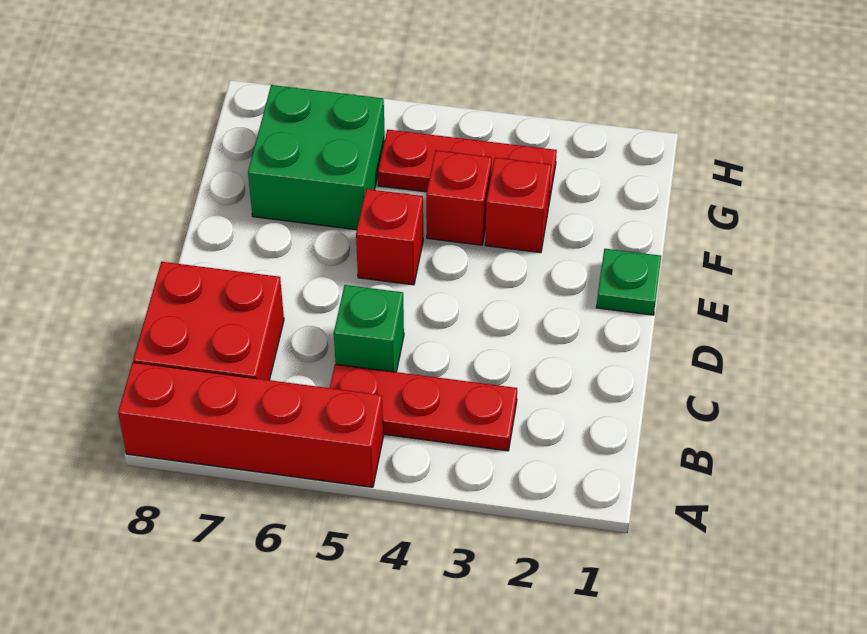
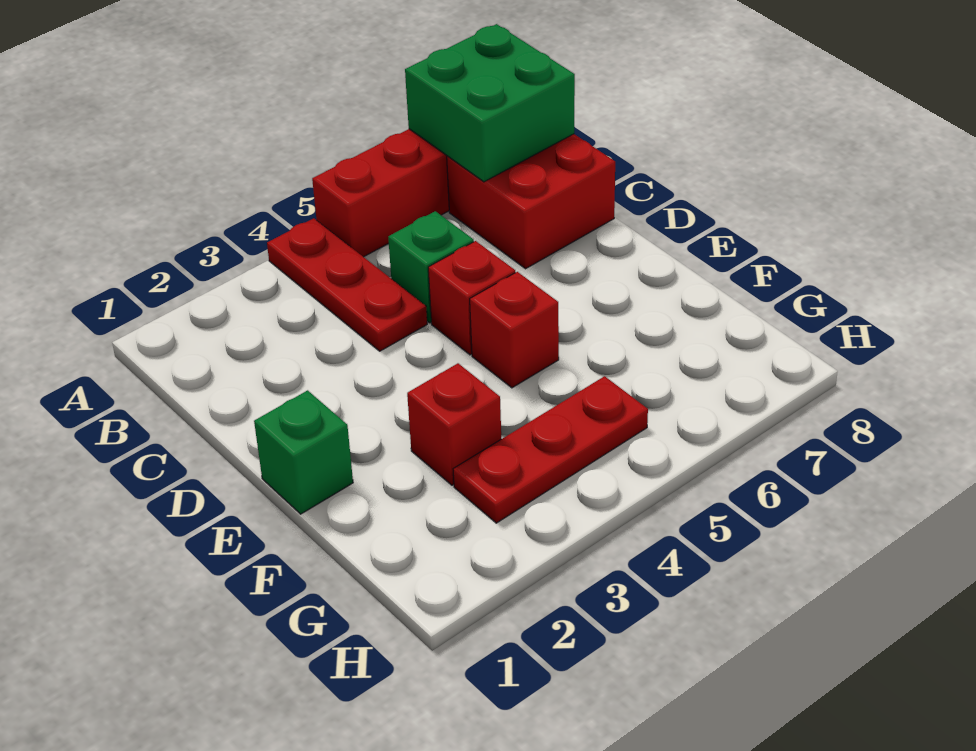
red 1x3 plate [330,364,517,451] -> red 1x3 plate turned to [267,218,427,351]
green 1x1 plate [596,249,661,315] -> green 1x1 brick [254,390,353,514]
red 1x1 brick [426,150,492,245] -> red 1x1 brick moved to [428,241,515,355]
green 2x2 brick [248,85,385,230] -> green 2x2 brick moved to [405,24,575,182]

